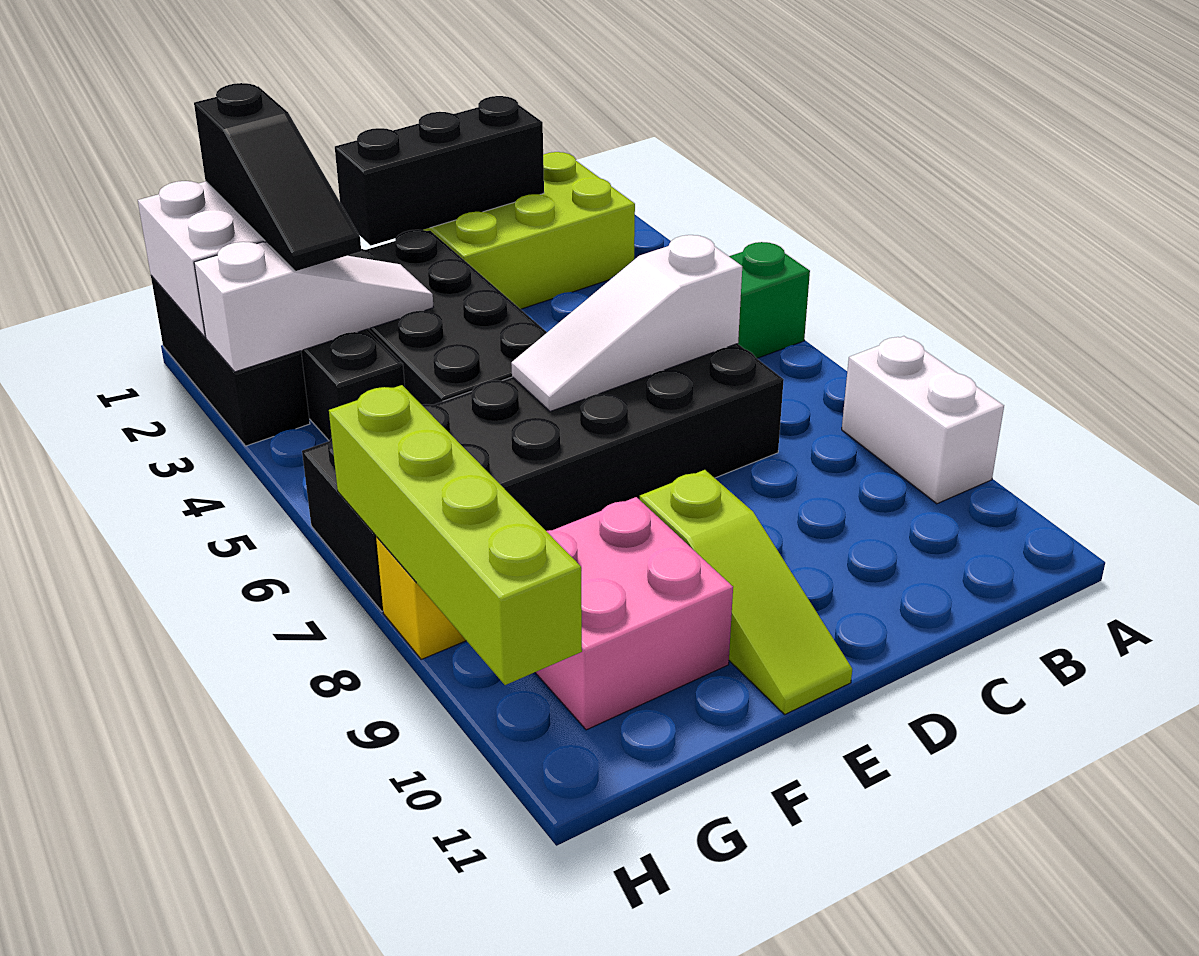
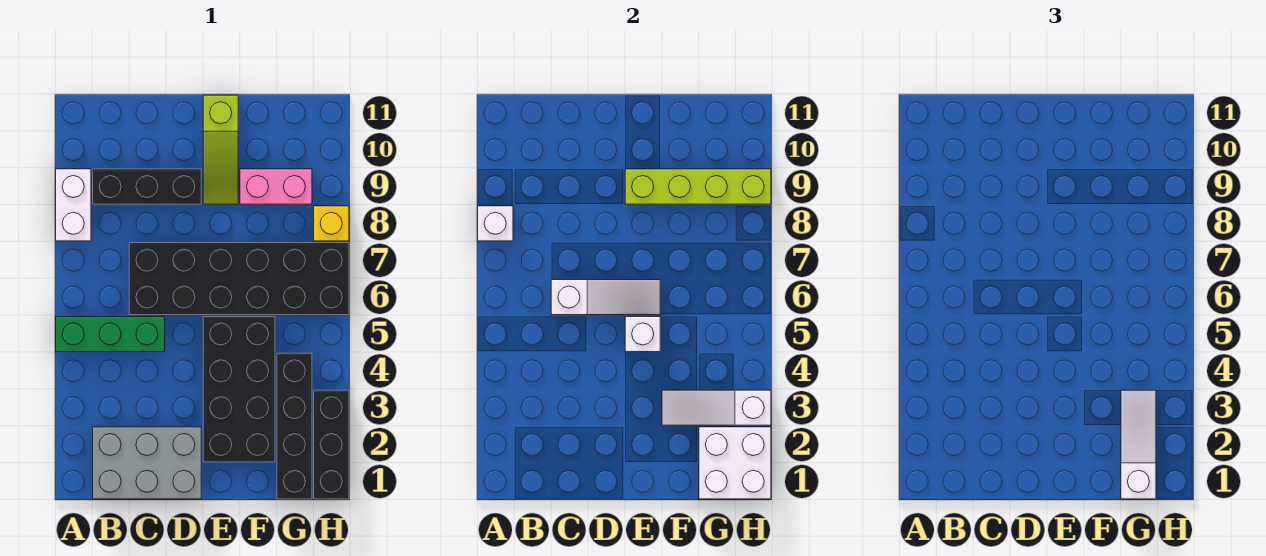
none -> white 1x1 brick [478,206,513,241]
lime 2x3 brick [424,152,635,309] -> grey 2x3 brick [93,427,201,499]
black 1x3 brick [335,96,544,245] -> black 1x3 brick moved to [93,169,201,204]
none -> white 1x1 brick [625,317,660,352]
lime 1x3 slope [640,470,852,714] -> lime 1x3 slope turned to [203,95,238,204]
pink 2x2 brick [535,497,733,730] -> pink 1x2 brick [240,169,312,204]
black 1x3 slope [194,83,361,271] -> white 1x3 slope [1121,390,1156,499]
lime 1x4 brick [329,385,582,685] -> lime 1x4 brick turned to [625,169,771,204]

